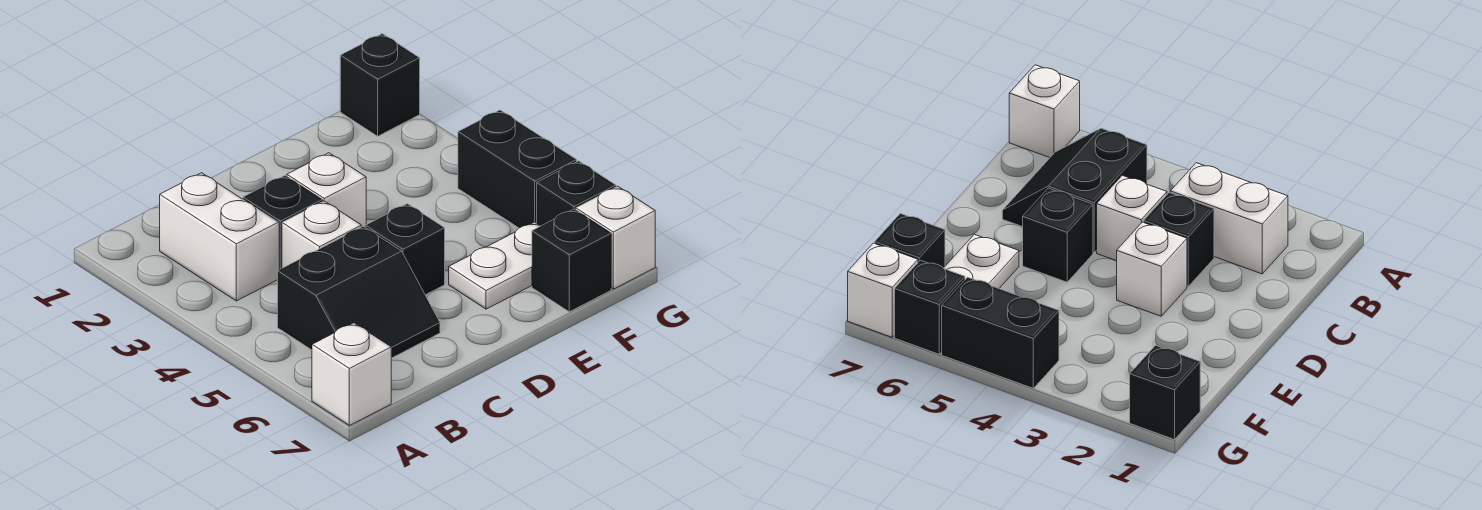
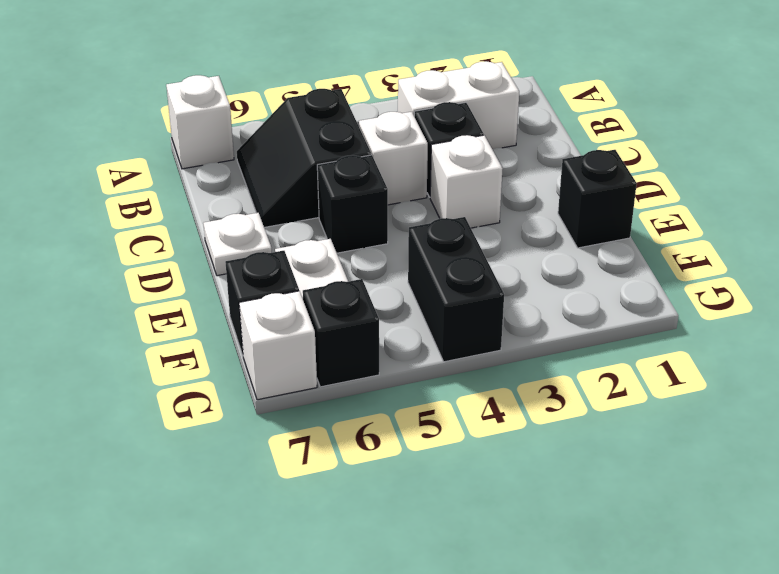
none -> white 1x1 plate [204,213,272,276]
black 1x1 brick [340,34,420,136] -> black 1x1 brick moved to [558,150,637,248]
black 1x2 brick [458,110,577,228] -> black 1x2 brick turned to [408,217,504,362]

